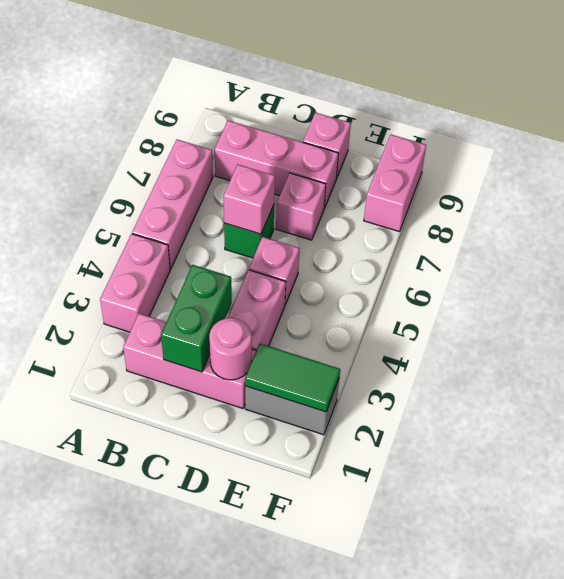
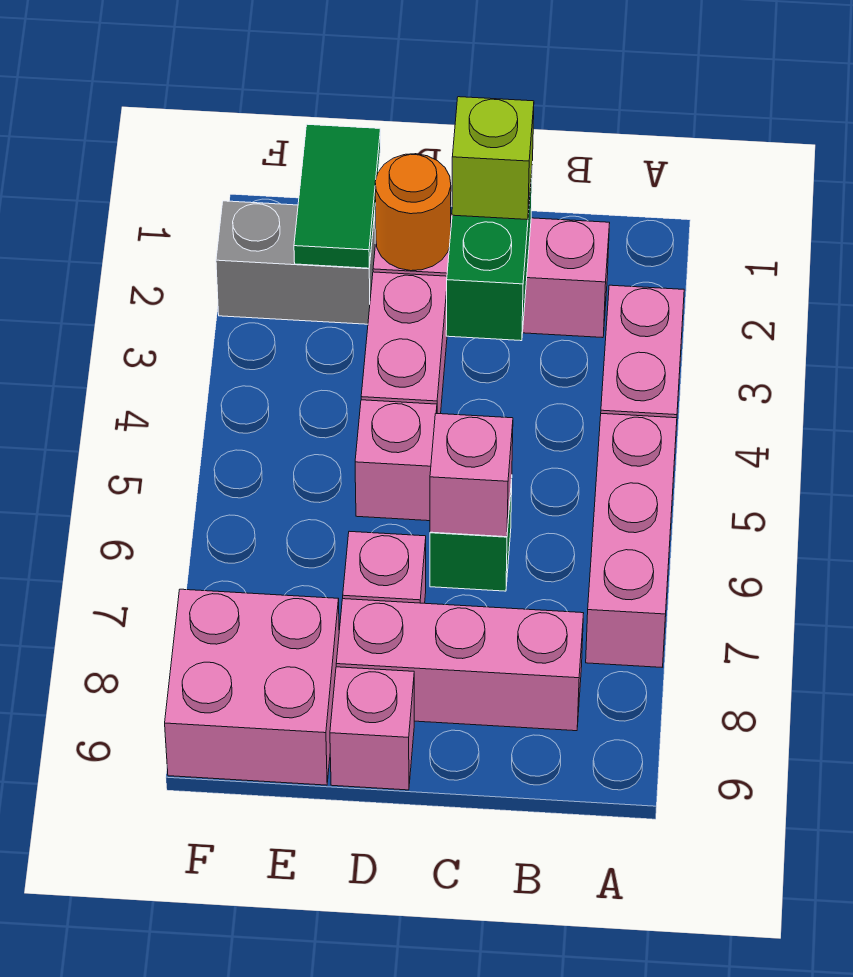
none -> lime 1x1 brick [452,97,534,220]
pink 1x1 round brick [209,318,252,380] -> orange 1x1 round brick [375,154,451,271]
green 1x2 tile [245,343,340,412] -> green 1x2 tile turned to [294,124,381,268]
pink 1x2 brick [364,134,426,232] -> pink 2x2 brick [165,589,339,785]

